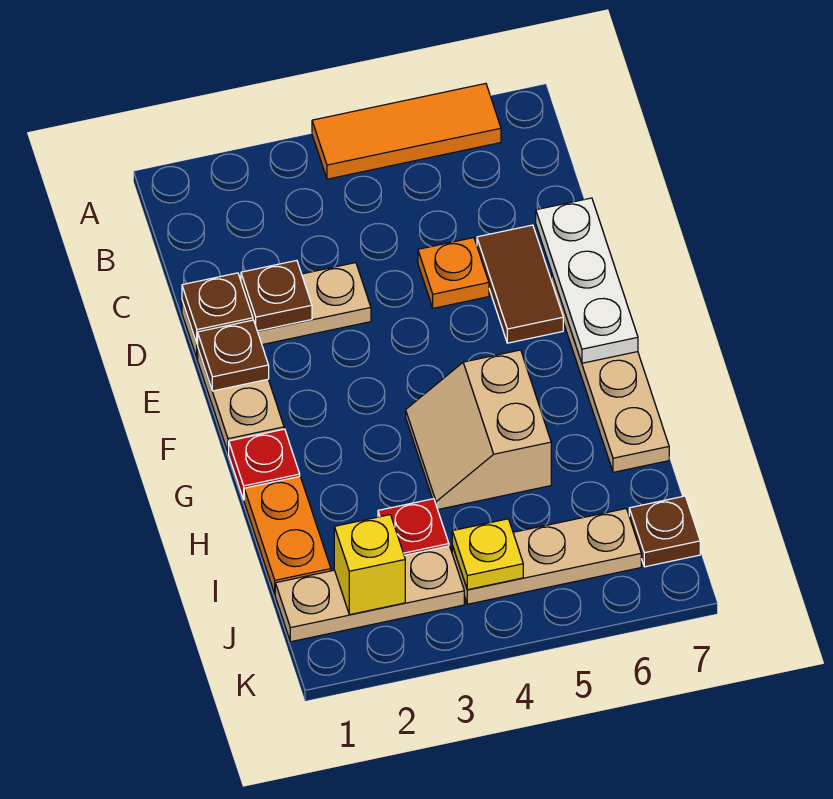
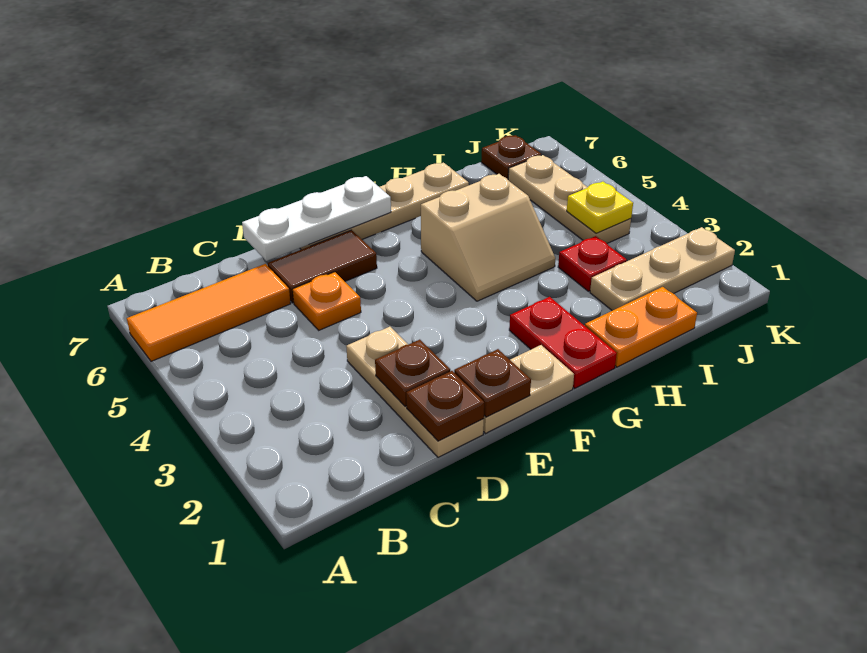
orange 1x3 tile [312,83,501,179] -> orange 1x3 tile turned to [127,264,291,361]
red 1x1 plate [229,429,300,500] -> red 1x2 plate [509,297,617,388]
tan 1x3 plate [275,546,464,642] -> tan 1x3 plate turned to [590,227,735,311]
yellow 1x1 brick [334,515,405,615] -> none

